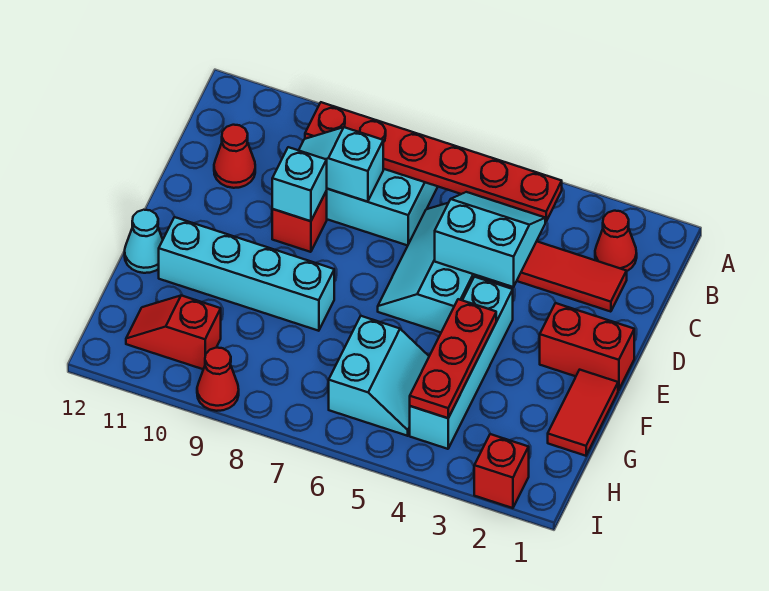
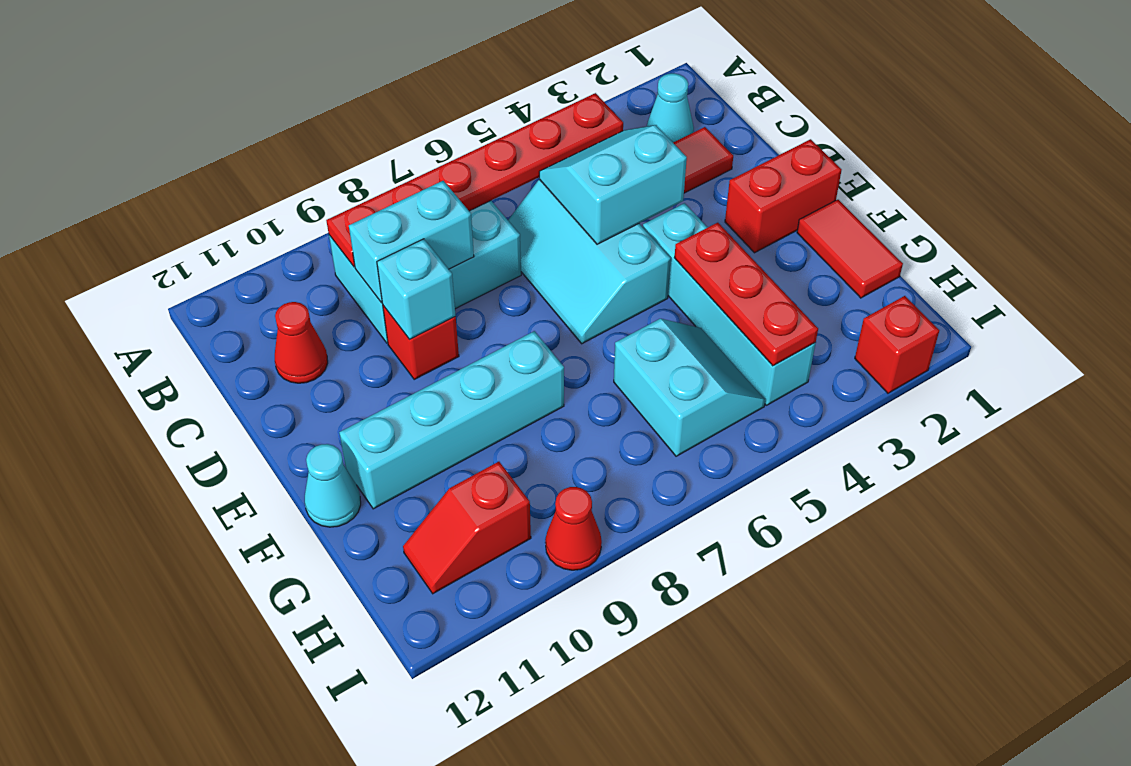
red 1x1 cone [595,211,637,271] -> cyan 1x1 cone [647,73,694,142]
cyan 1x2 slope [299,127,383,202] -> cyan 1x2 brick [349,181,474,302]

